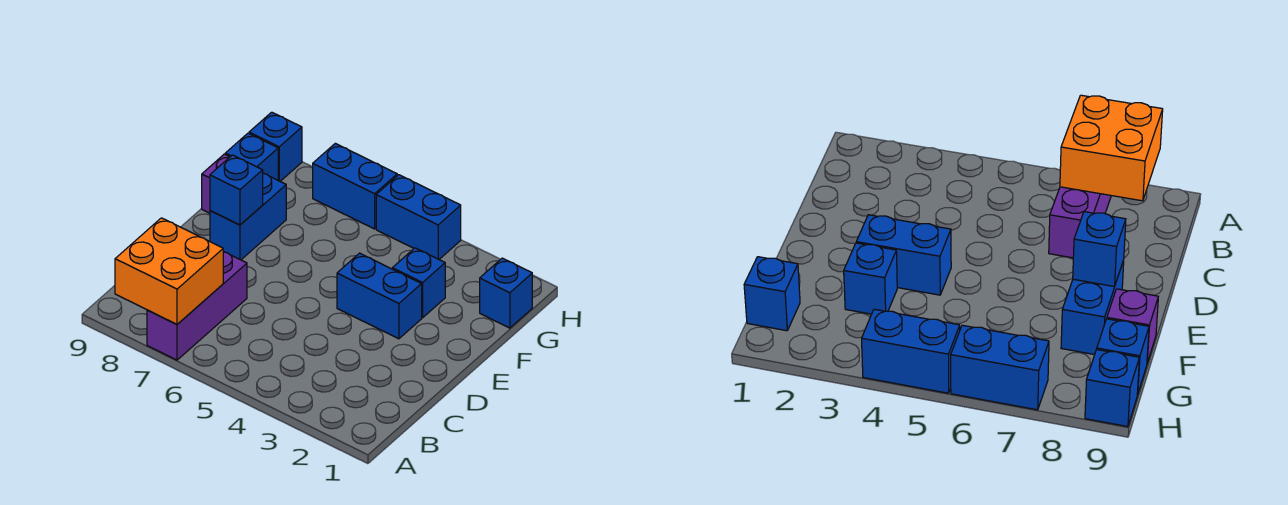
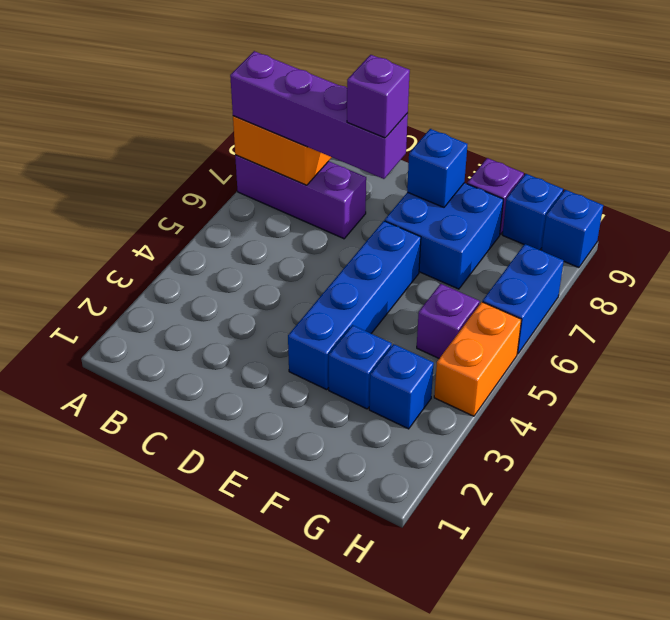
none -> purple 1x4 brick [230,51,408,179]
none -> purple 1x1 brick [347,55,410,138]
blue 1x2 brick [337,253,422,339] -> blue 1x4 brick [288,221,421,390]
blue 1x2 brick [210,173,286,260] -> blue 2x2 brick [385,183,503,289]
blue 1x1 brick [480,258,532,328] -> blue 1x1 brick moved to [369,344,434,429]
none -> purple 1x1 brick [417,284,480,358]
blue 1x2 brick [376,175,461,259] -> orange 1x2 brick [434,302,521,416]

